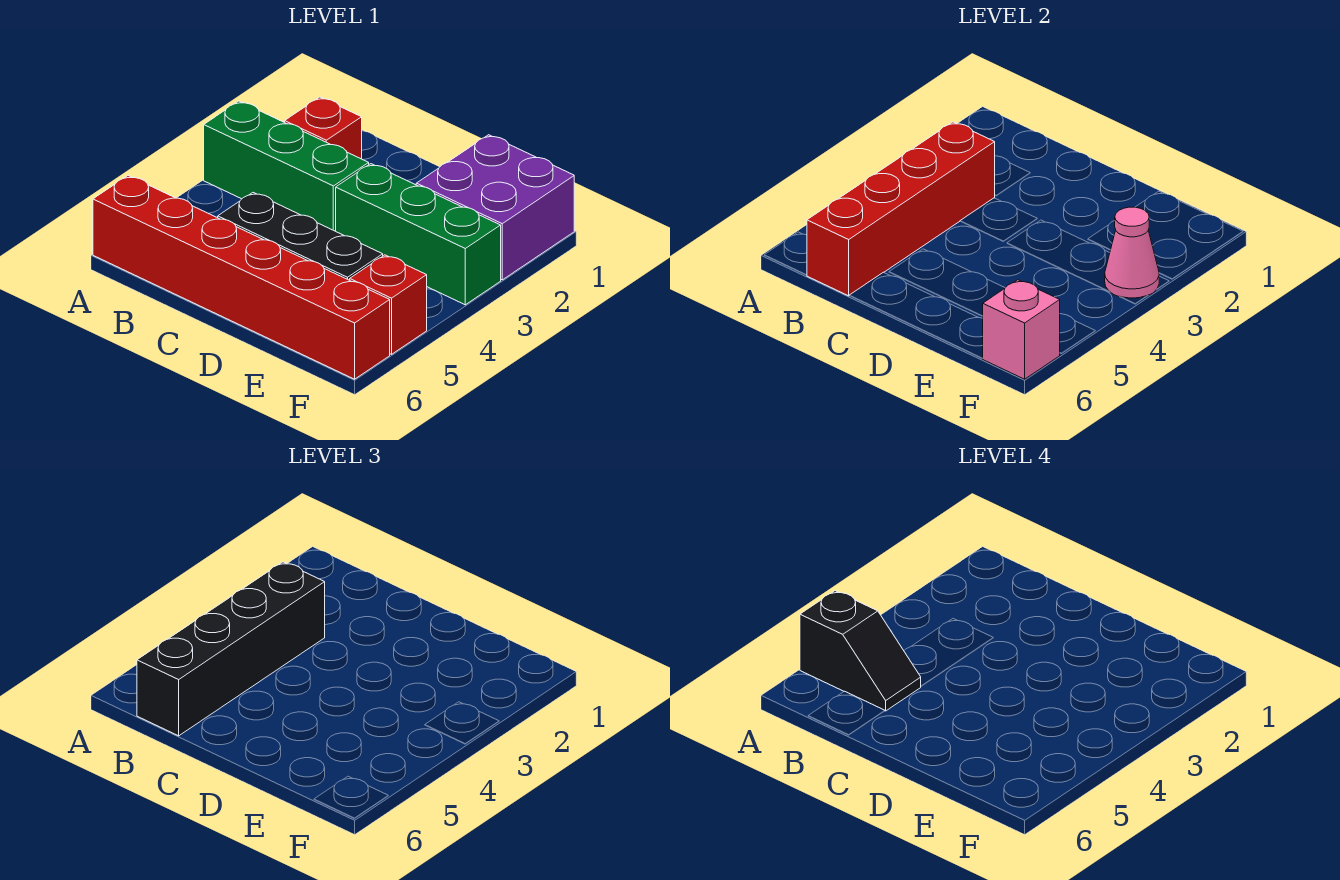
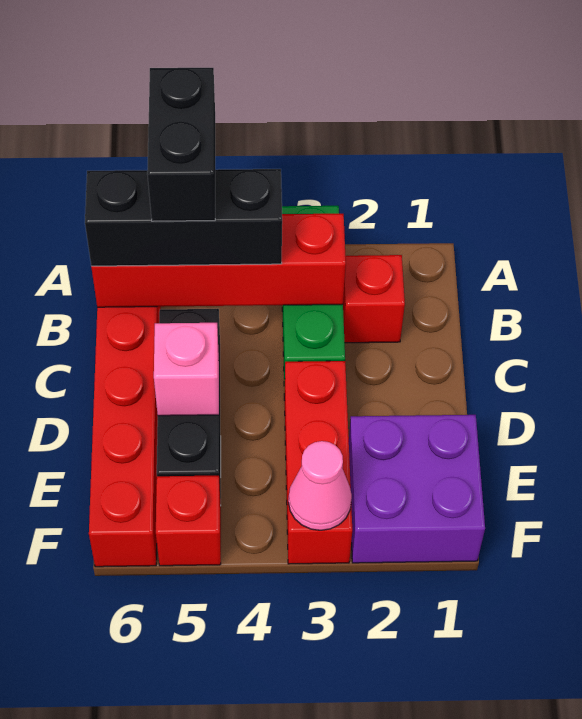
black 1x2 slope [800,591,921,711] -> black 1x2 brick [147,68,215,221]
black 1x4 brick [137,562,325,736] -> black 1x3 brick [85,169,282,266]
green 1x3 brick [336,164,501,305] -> red 1x3 brick [284,361,352,564]
pink 1x1 brick [983,280,1060,379] -> pink 1x1 brick moved to [154,323,219,416]

